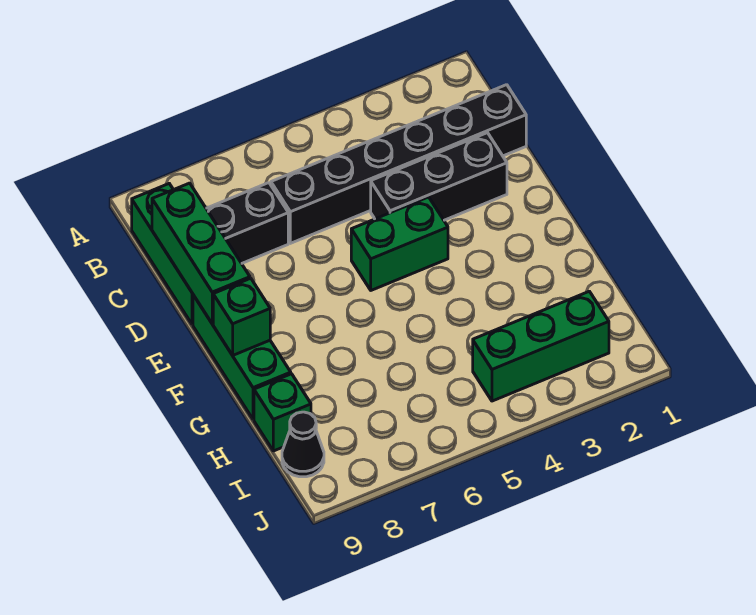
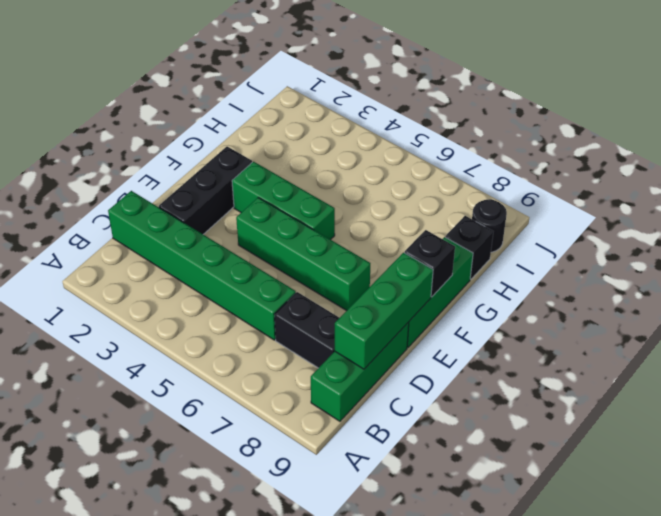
black 1x6 brick [271,85,526,243] -> green 1x6 brick [108,191,296,340]
black 1x3 brick [371,133,507,220] -> black 1x3 brick turned to [159,147,252,234]
green 1x2 brick [351,197,448,290] -> green 1x4 brick [236,198,370,311]
green 1x1 brick [213,278,270,355] -> black 1x1 brick [405,230,455,297]
green 1x1 brick [254,374,311,451] -> black 1x1 brick [445,216,493,279]
green 1x3 brick [473,291,609,401] -> green 1x3 brick moved to [232,162,335,240]
black 1x1 cone [282,412,324,477] -> black 1x1 round brick [472,199,507,252]

